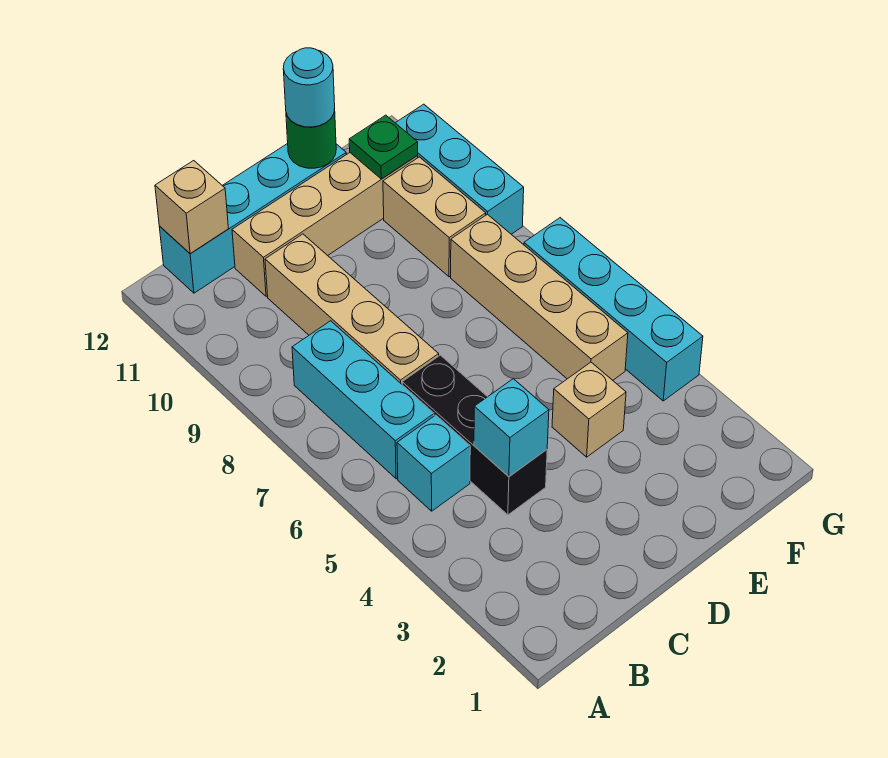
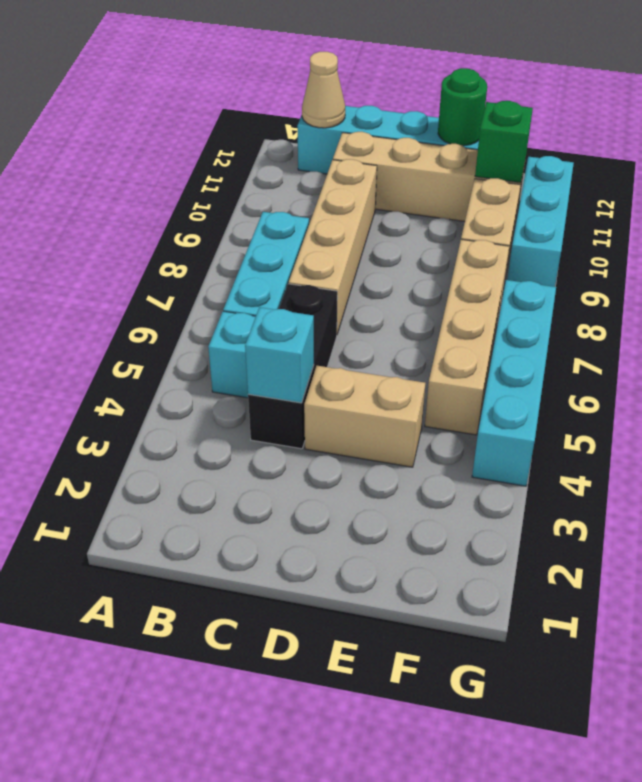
tan 1x1 brick [155,161,228,254] -> tan 1x1 cone [302,52,345,128]
tan 1x1 brick [552,362,626,457] -> tan 1x2 brick [304,366,425,467]
cyan 1x1 round brick [283,48,335,127] -> none
green 1x1 plate [349,115,418,179] -> green 1x1 brick [475,101,533,183]

